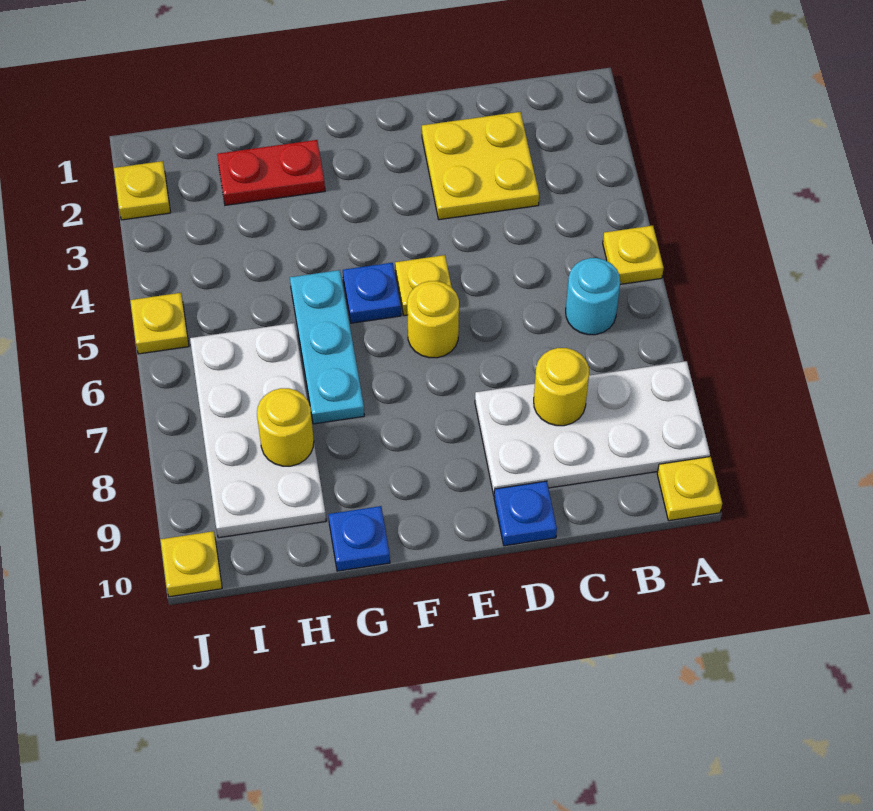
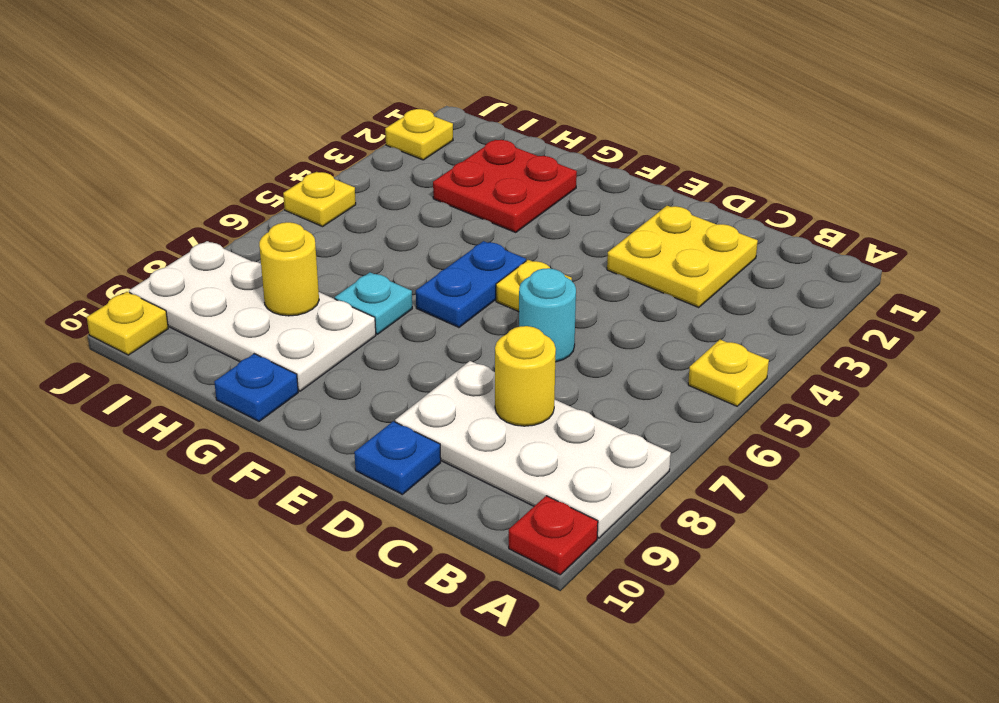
yellow 1x1 plate [657,457,722,521] -> red 1x1 plate [509,496,598,575]
cyan 1x1 round brick [566,258,620,335] -> cyan 1x1 round brick moved to [519,268,576,362]
yellow 1x1 round brick [407,281,459,358] -> none
blue 1x1 plate [343,263,401,323] -> blue 1x2 plate [416,241,526,327]
red 1x2 plate [217,140,325,205] -> red 2x2 plate [433,140,577,232]
cyan 1x3 plate [290,270,364,424] -> cyan 1x1 plate [335,272,412,334]
white 2x4 plate [190,323,326,538] -> white 2x4 plate turned to [129,241,376,391]

